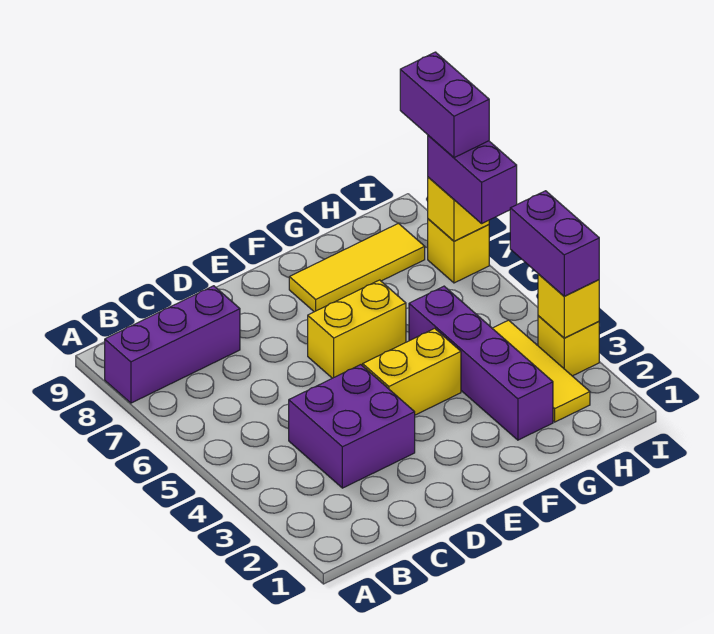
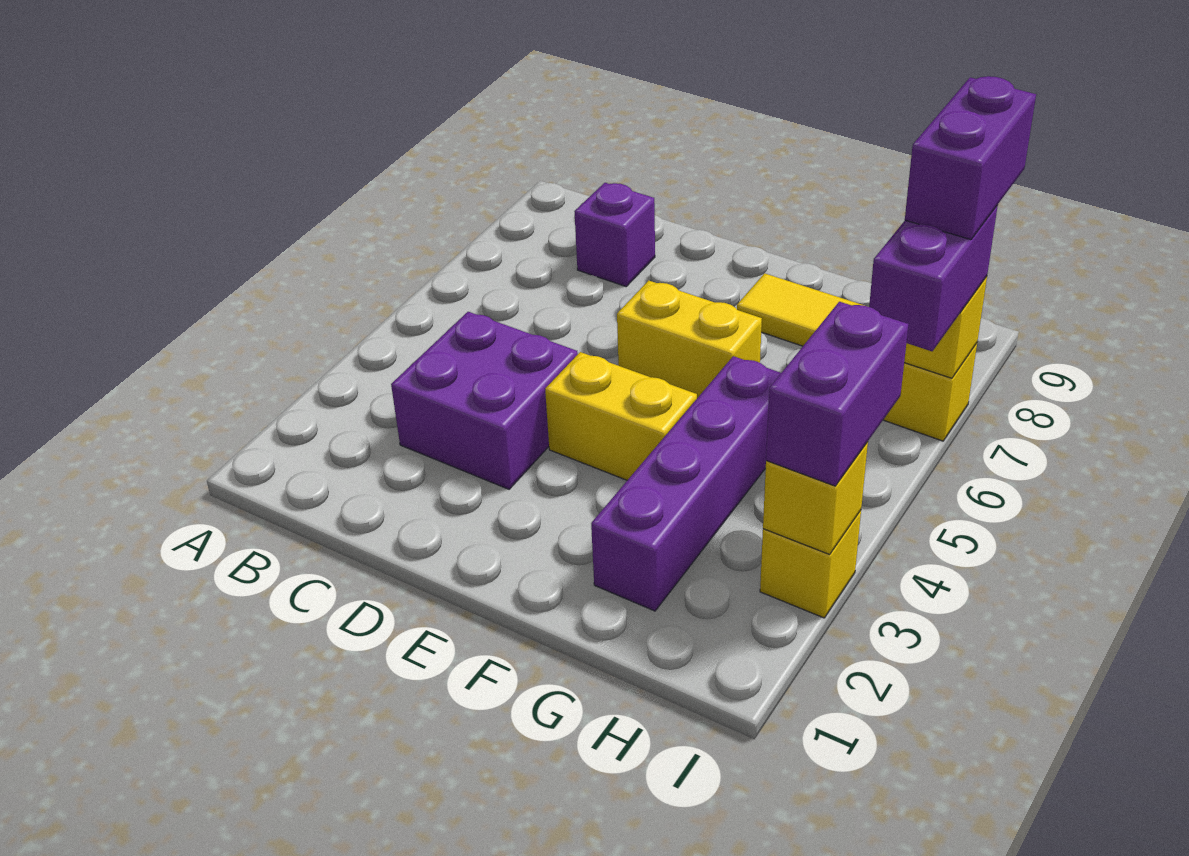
purple 1x3 brick [105,286,240,403] -> purple 1x1 brick [574,183,655,286]
yellow 1x3 tile [492,320,590,422] -> none

